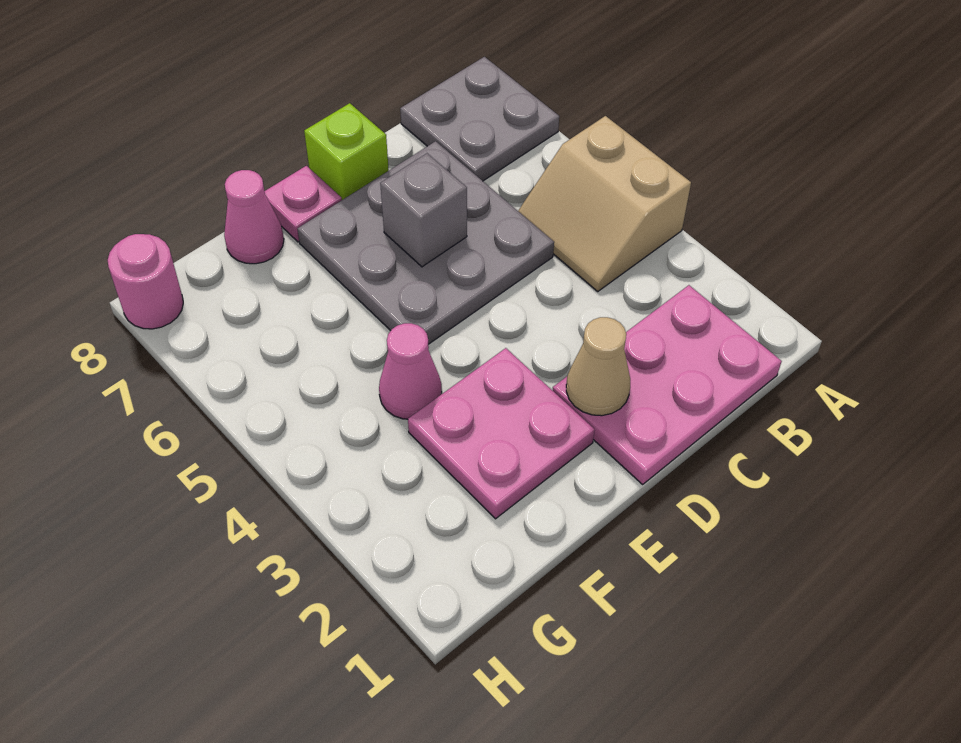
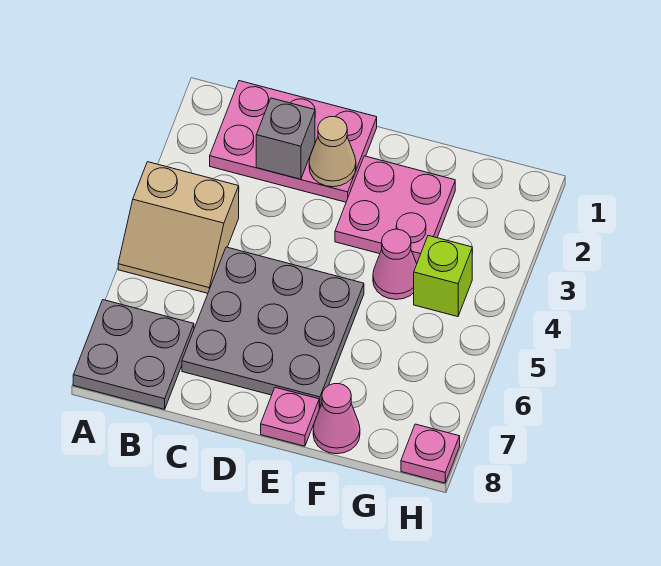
tan 2x2 slope [518,116,691,291] -> tan 2x2 slope turned to [118,162,239,293]
grey 1x1 brick [380,153,467,267] -> grey 1x1 brick moved to [256,98,315,179]
lime 1x1 brick [304,103,389,200] -> lime 1x1 brick moved to [414,236,472,317]
pink 1x1 round brick [108,234,183,329] -> pink 1x1 plate [401,424,460,483]

